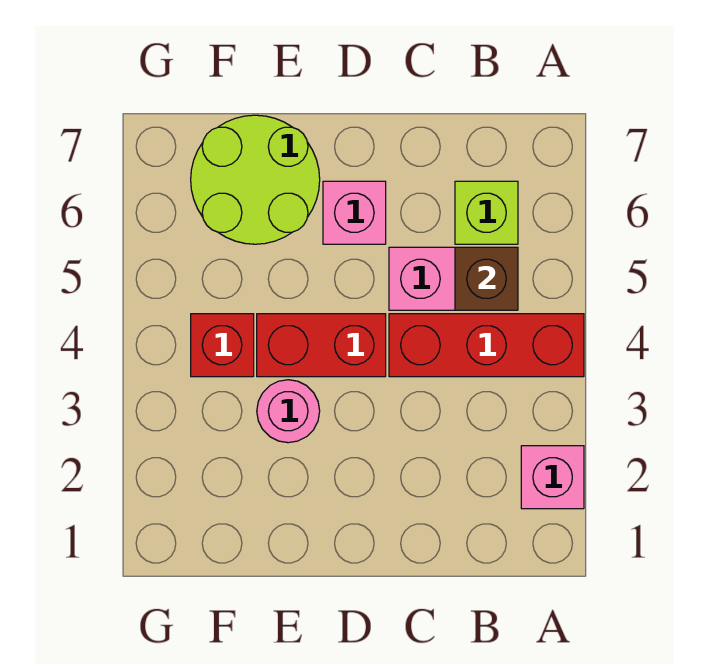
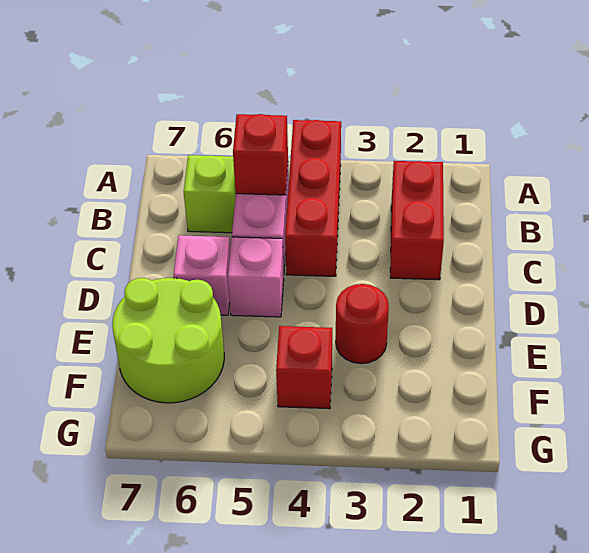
pink 1x1 brick [521,446,584,509] -> pink 1x1 brick moved to [228,237,284,317]
brown 1x1 brick [455,247,518,310] -> red 1x1 brick [233,114,288,195]
red 1x2 brick [257,314,386,377] -> red 1x2 brick moved to [390,161,444,280]
pink 1x1 round brick [257,380,320,443] -> red 1x1 round brick [336,284,389,364]

